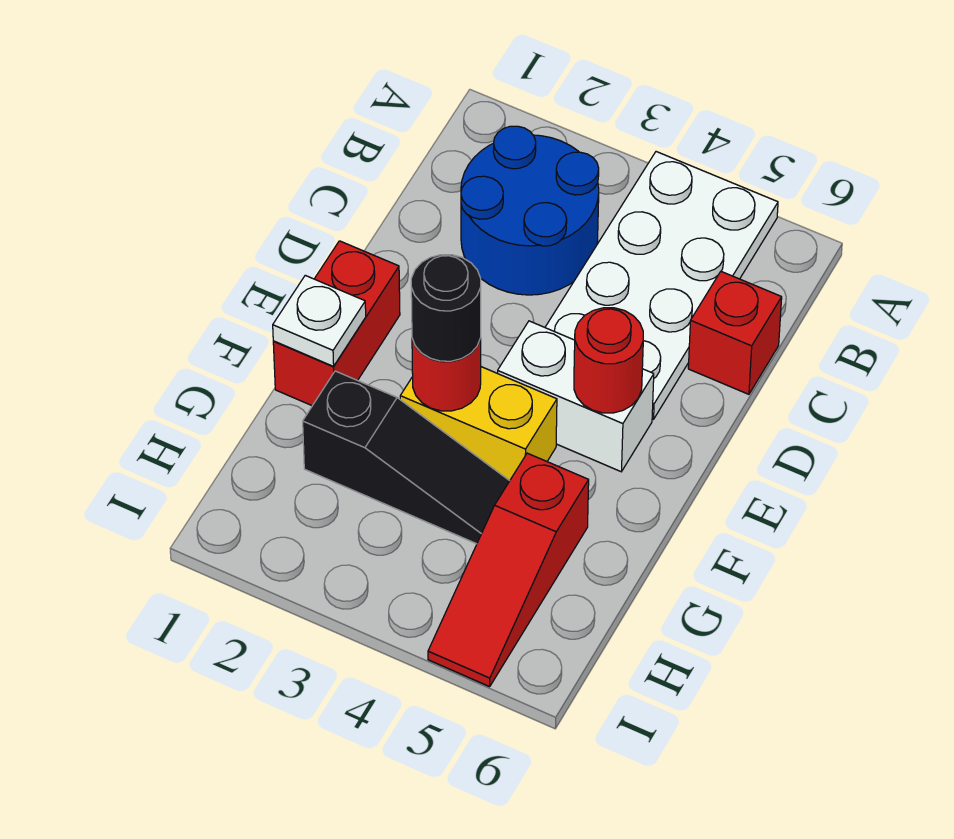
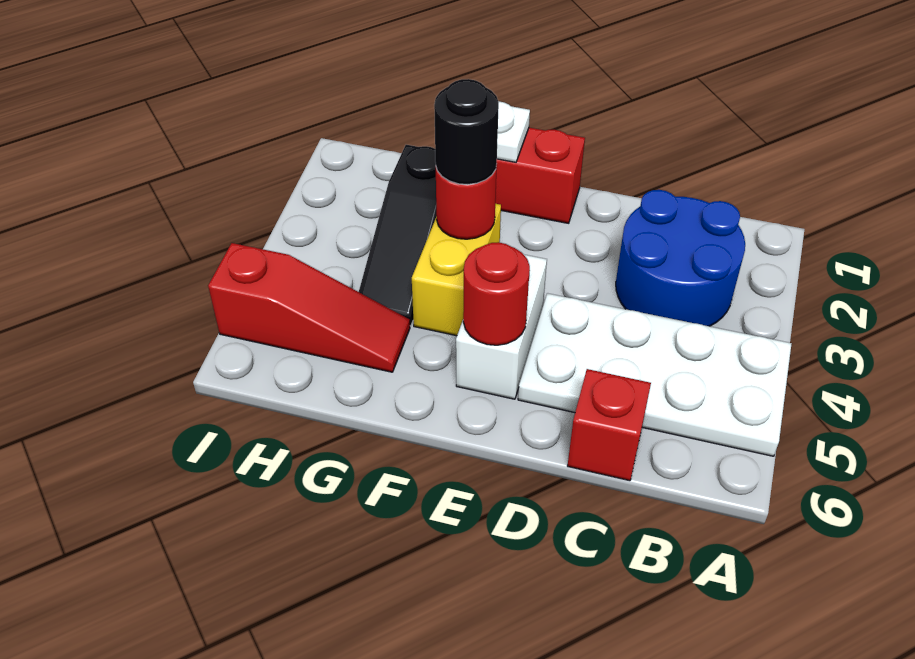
red 1x3 slope [428,453,589,687] -> red 1x3 slope turned to [208,243,410,372]

